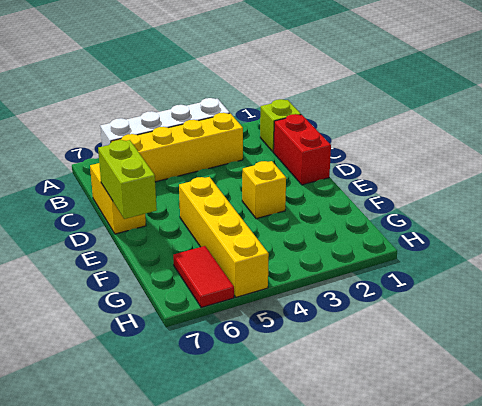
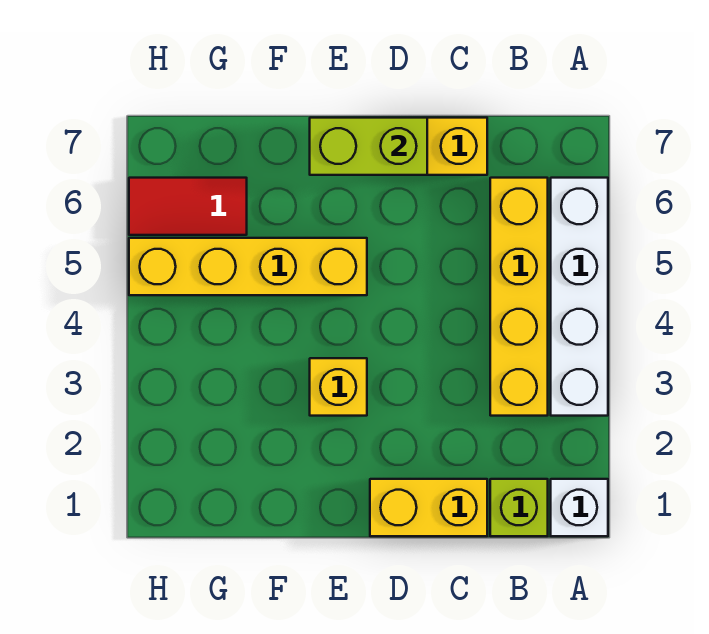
none -> white 1x1 brick [551,479,608,536]
red 1x2 brick [274,114,331,185] -> yellow 1x2 brick [370,479,487,536]

